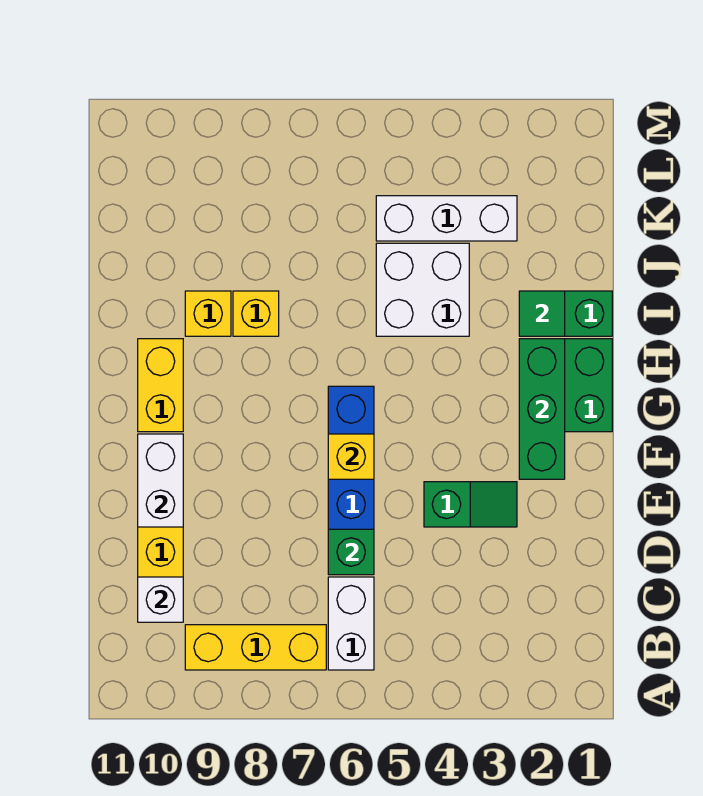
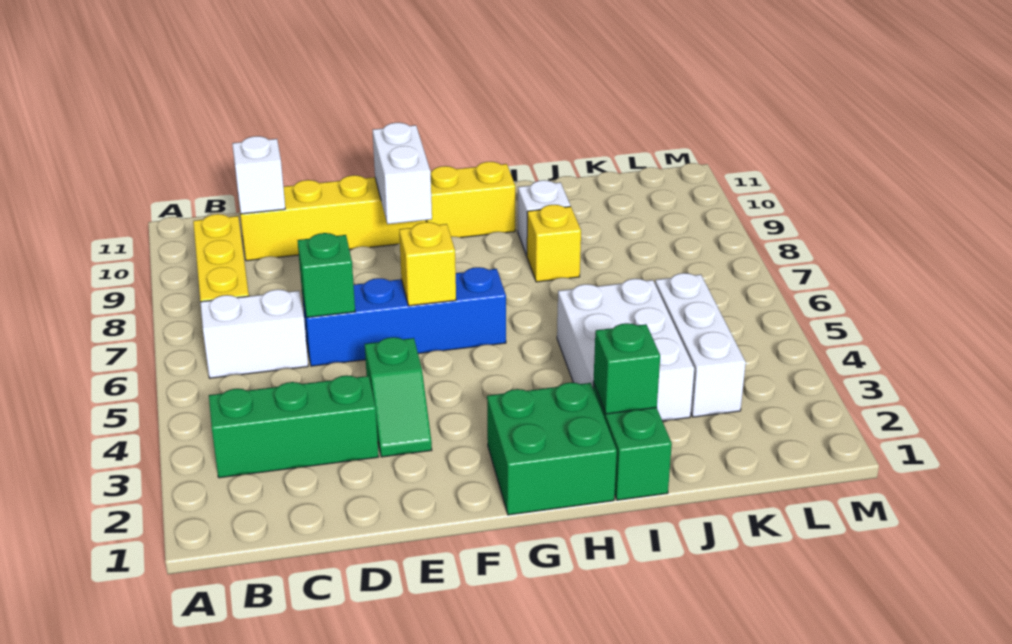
white 1x2 brick [138,434,183,527] -> white 1x2 brick turned to [373,123,432,224]
green 1x3 brick [519,339,565,479] -> green 1x3 brick moved to [209,375,379,478]
green 1x1 tile [519,291,565,336] -> green 1x1 brick [593,323,660,414]
white 2x2 brick [376,243,469,336] -> white 2x3 brick [557,279,694,421]
yellow 1x1 brick [185,291,231,336] -> white 1x1 brick [518,180,570,256]

